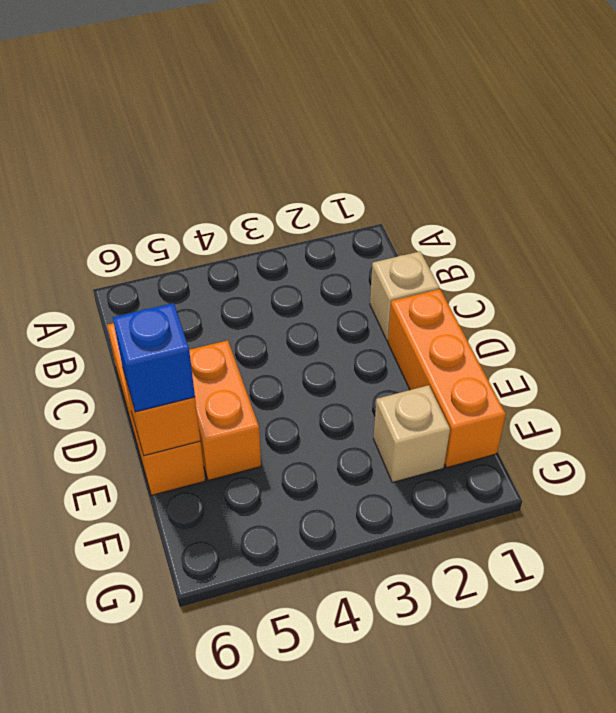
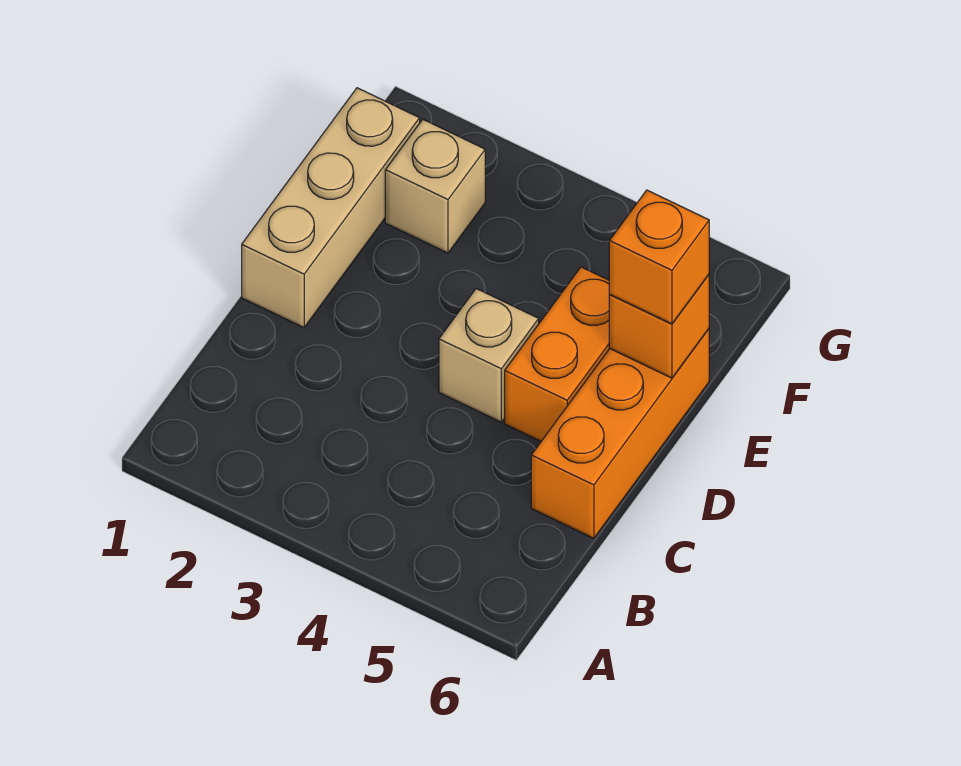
tan 1x1 brick [370,251,439,341] -> tan 1x1 brick moved to [439,289,539,422]
orange 1x3 brick [388,289,506,468] -> tan 1x3 brick [242,88,420,328]
blue 1x1 brick [113,303,195,412] -> orange 1x1 brick [609,190,709,324]

